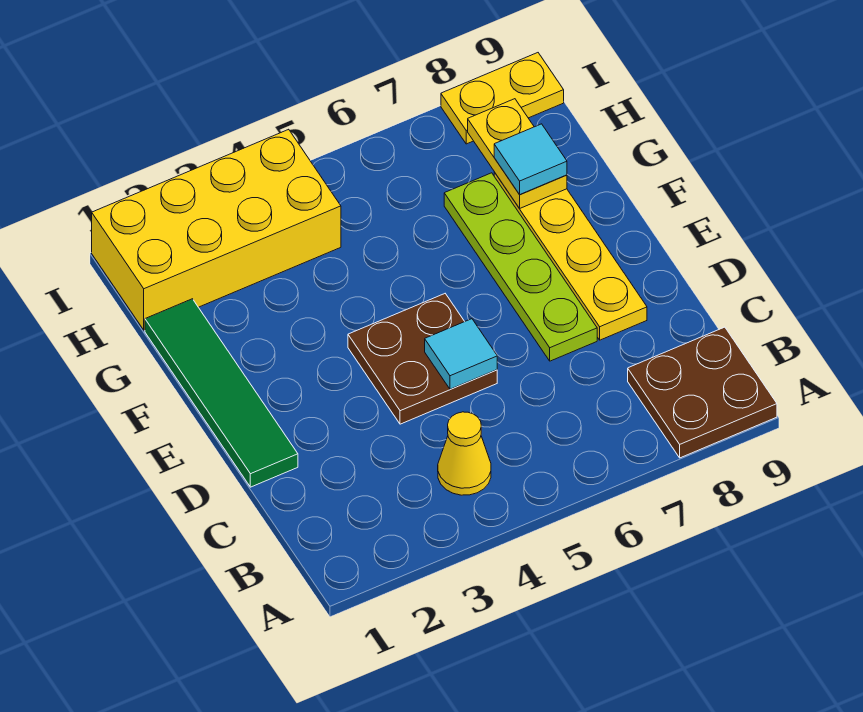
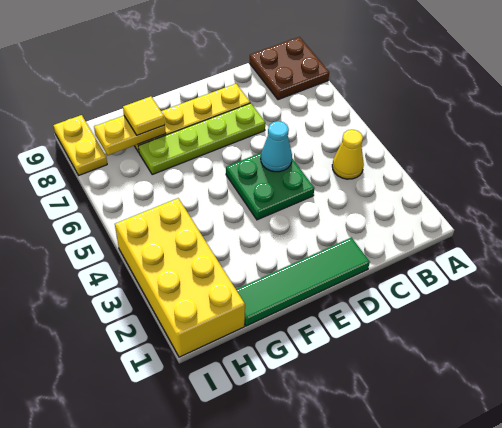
brown 2x2 plate [348,294,497,424] -> green 2x2 plate [226,153,314,220]
cyan 1x1 tile [425,319,497,389] -> cyan 1x1 cone [261,121,292,172]
cyan 1x1 tile [494,124,567,195] -> yellow 1x1 tile [123,96,165,135]

